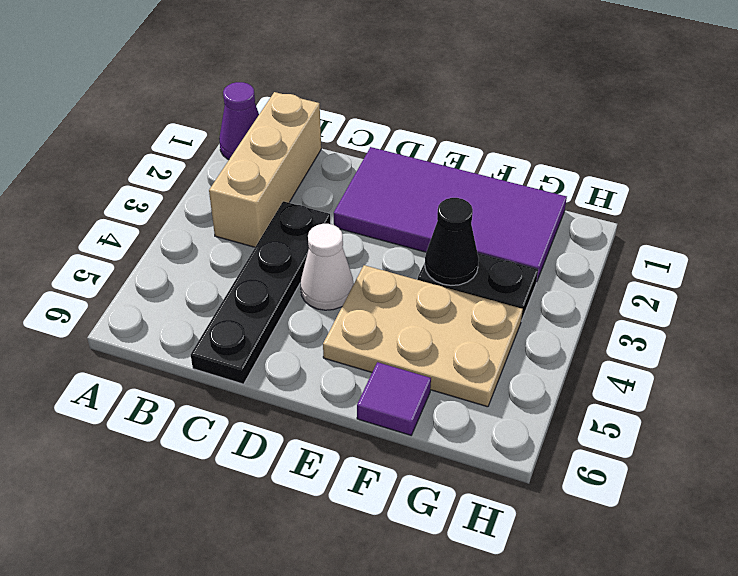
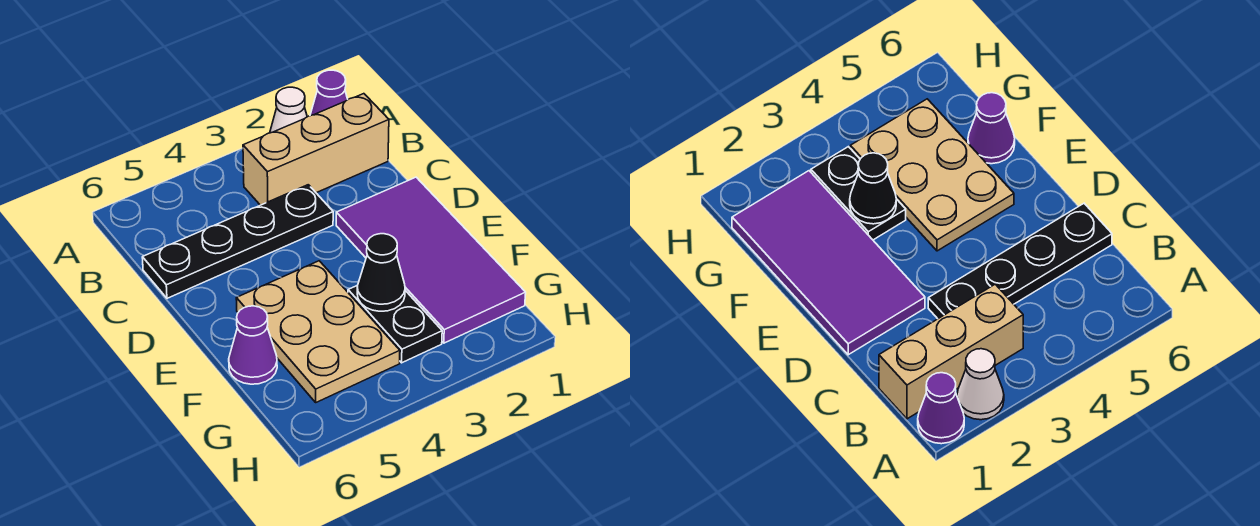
white 1x1 cone [300,224,354,310] -> white 1x1 cone moved to [270,87,307,133]
purple 1x1 tile [357,362,431,435] -> purple 1x1 cone [229,306,277,384]

